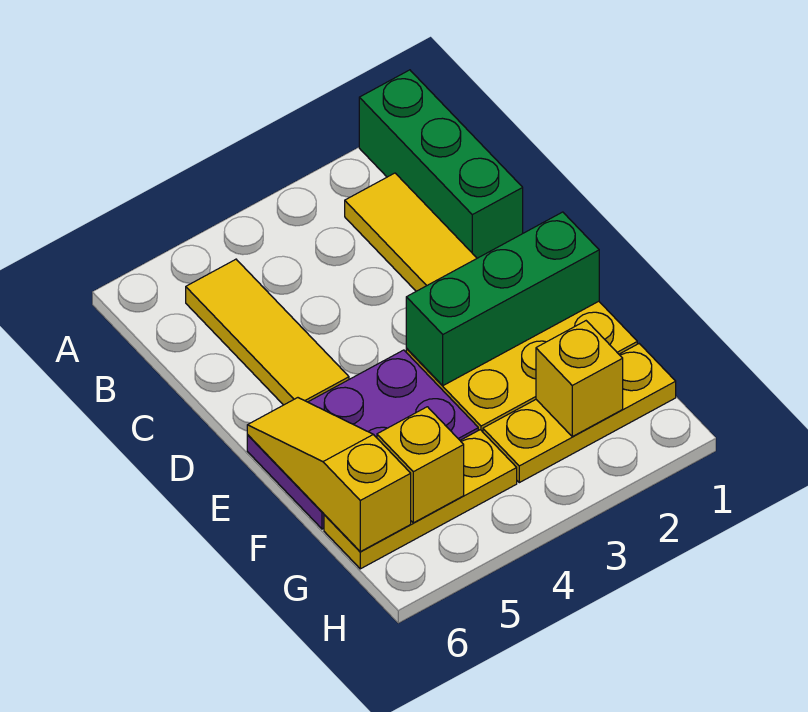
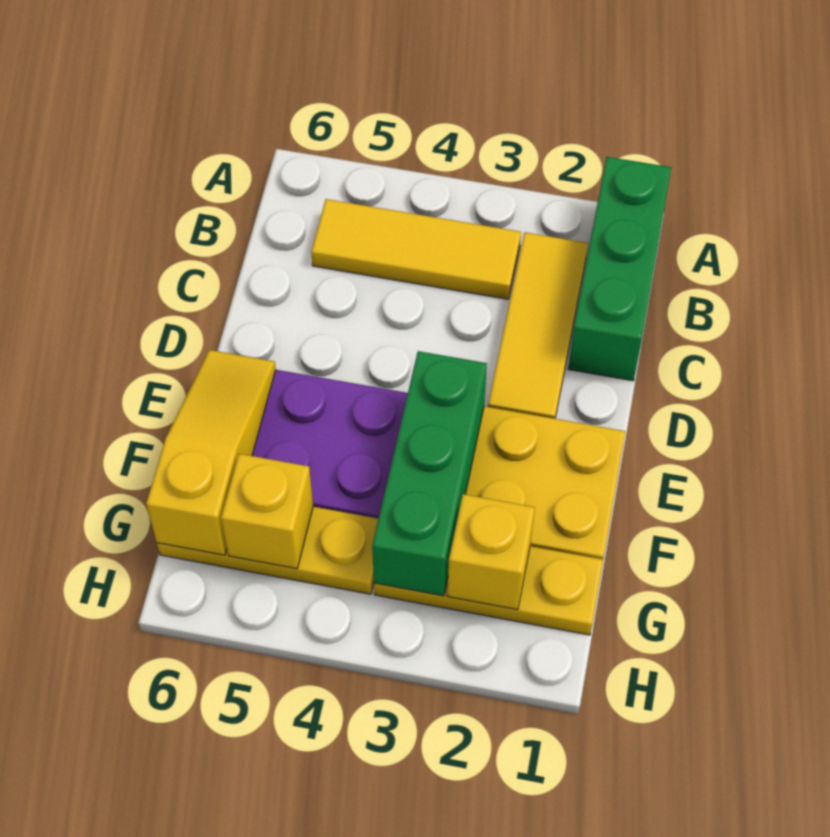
yellow 1x3 tile [186,259,349,405] -> yellow 1x3 tile turned to [311,199,521,299]
green 1x3 brick [406,212,599,386] -> green 1x3 brick turned to [372,351,487,596]

